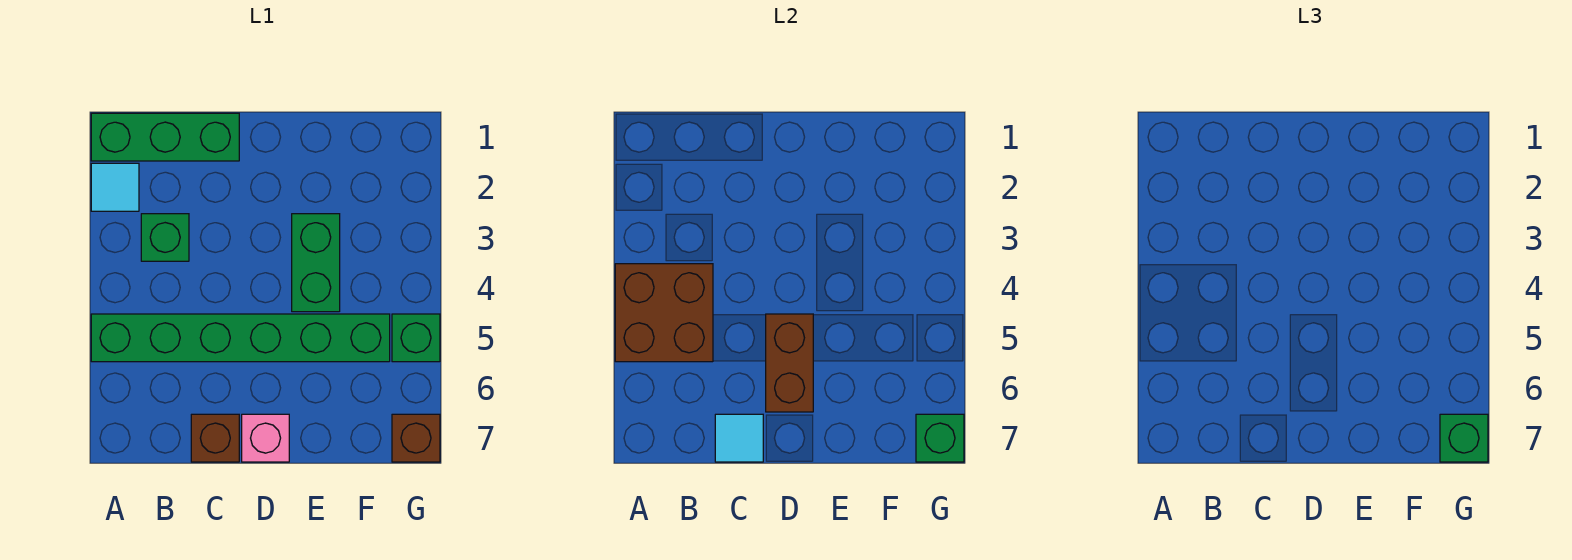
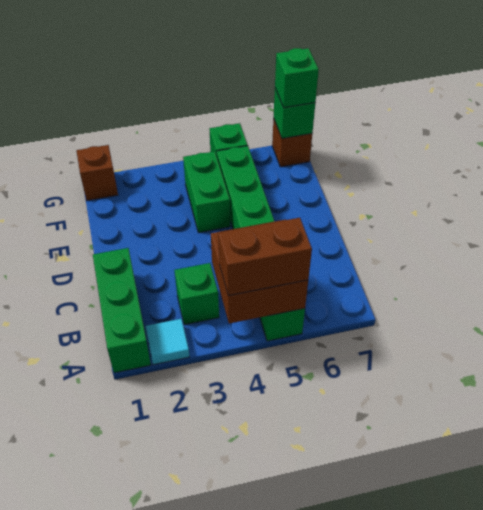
brown 1x1 brick [191,414,239,462] -> brown 1x1 brick moved to [76,145,118,201]
cyan 1x1 tile [715,414,763,462] -> none
brown 1x2 brick [766,314,813,412] -> brown 1x2 brick moved to [218,218,312,296]
pink 1x1 brick [242,414,289,462] -> none
green 1x2 brick [292,214,340,312] -> green 1x2 brick turned to [183,151,230,233]

